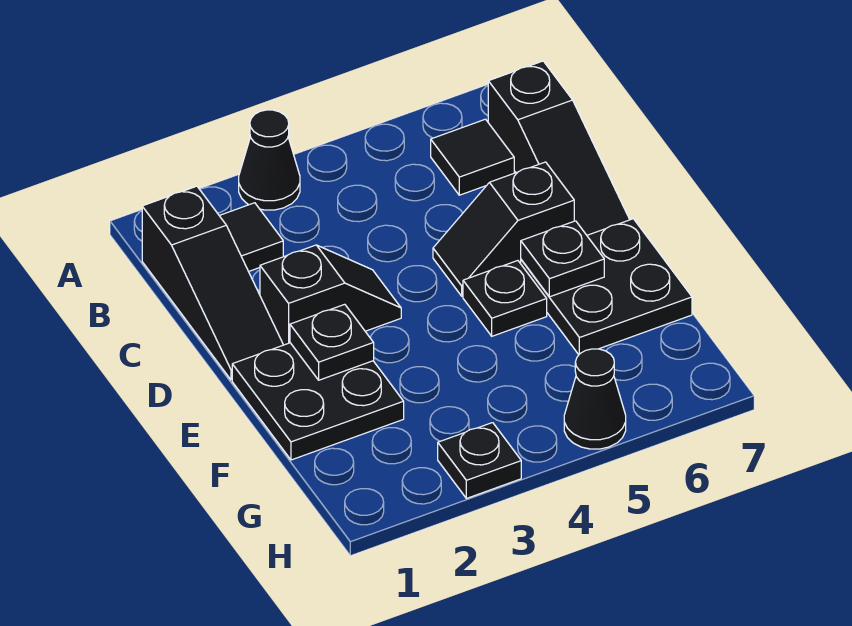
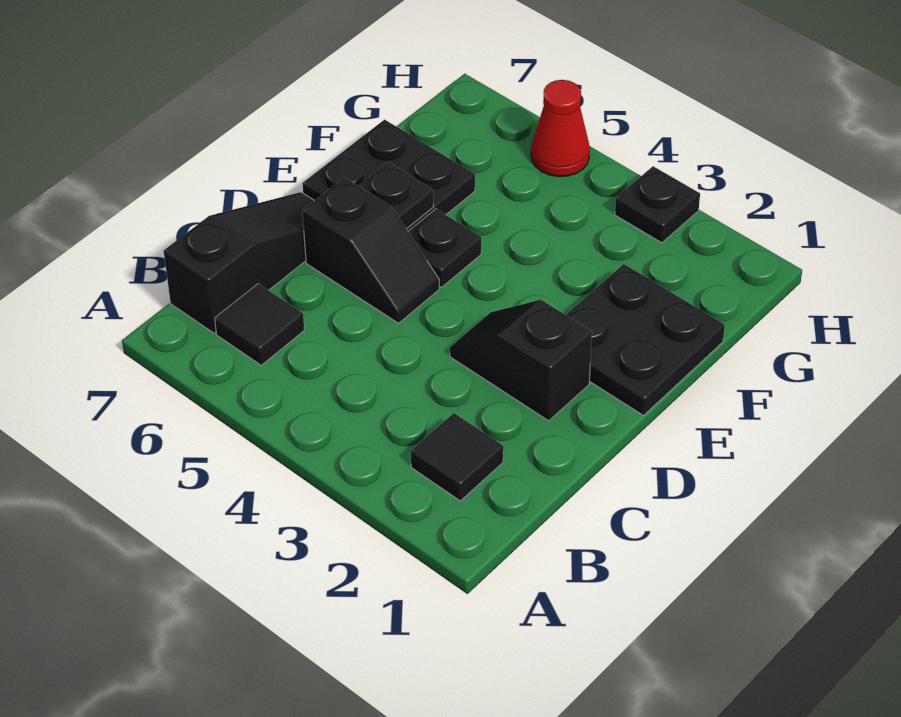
black 1x1 cone [239,110,300,210] -> none
black 1x3 slope [142,186,283,380] -> none
black 1x1 plate [290,304,374,380] -> none
black 1x1 cone [564,349,626,449] -> red 1x1 cone [531,80,590,176]

